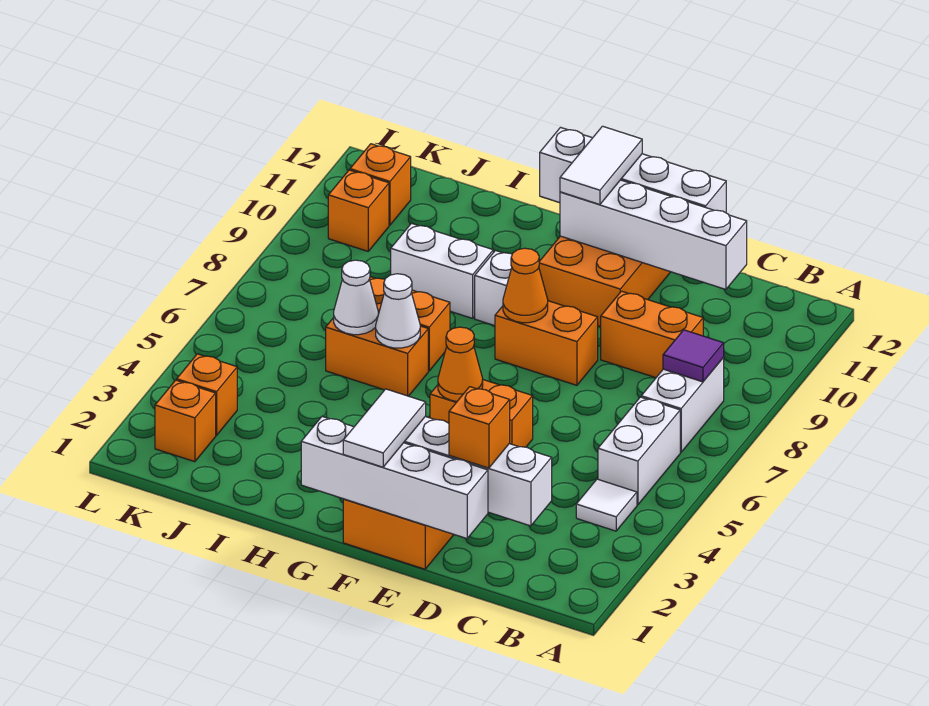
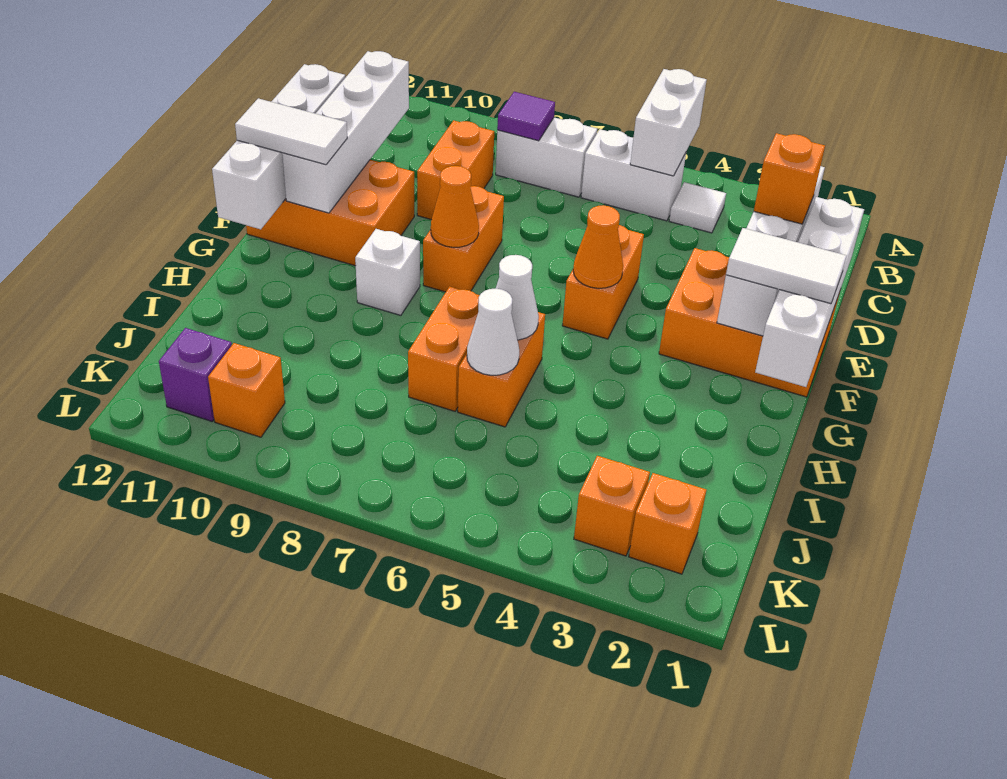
white 1x2 brick [391,223,493,318] -> white 1x2 brick moved to [630,69,707,176]
orange 1x1 brick [350,144,411,225] -> purple 1x1 brick [159,328,232,421]

